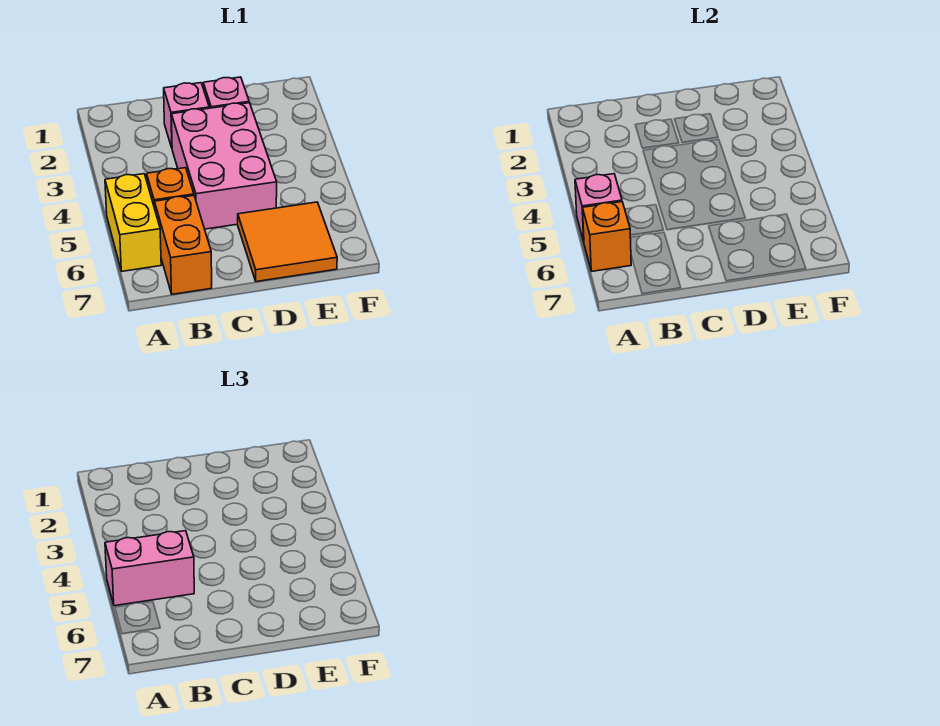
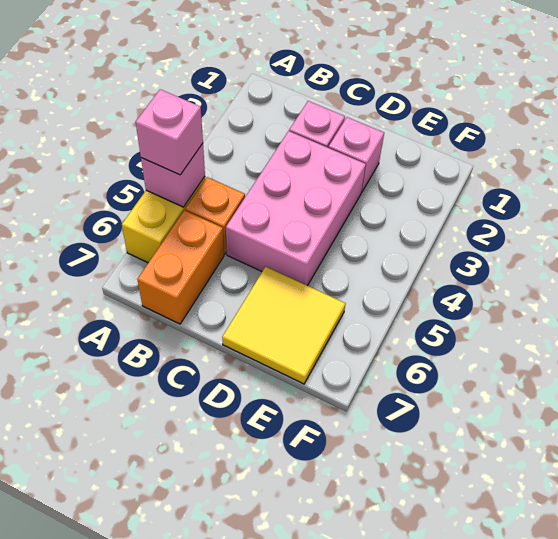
pink 1x2 brick [105,531,194,606] -> pink 1x1 brick [136,89,203,175]
orange 1x1 brick [583,202,631,271] -> none
orange 2x2 tile [238,202,337,282] -> yellow 2x2 tile [222,267,346,384]

